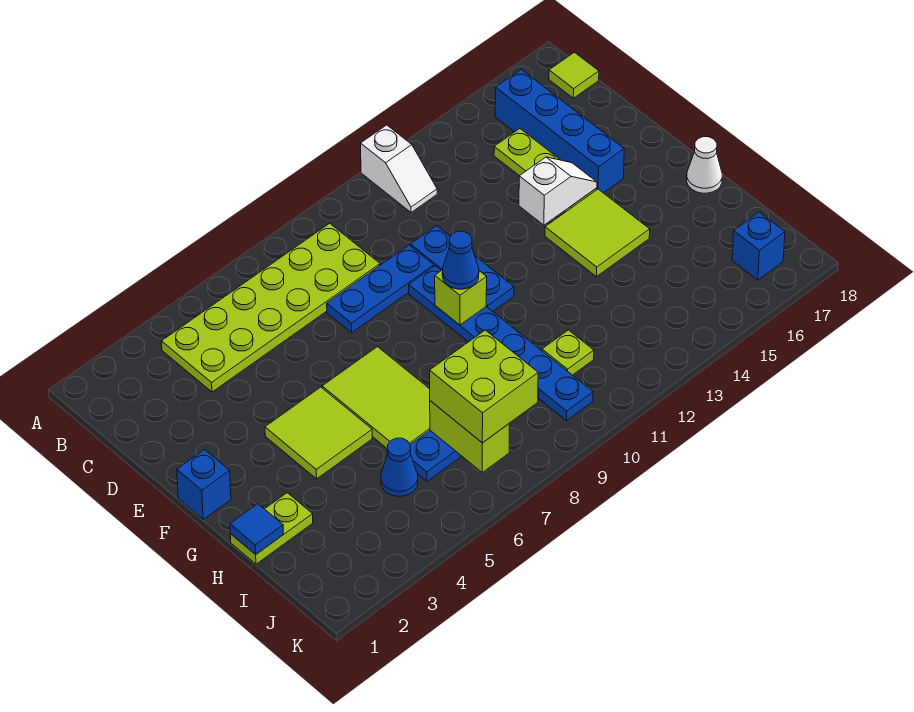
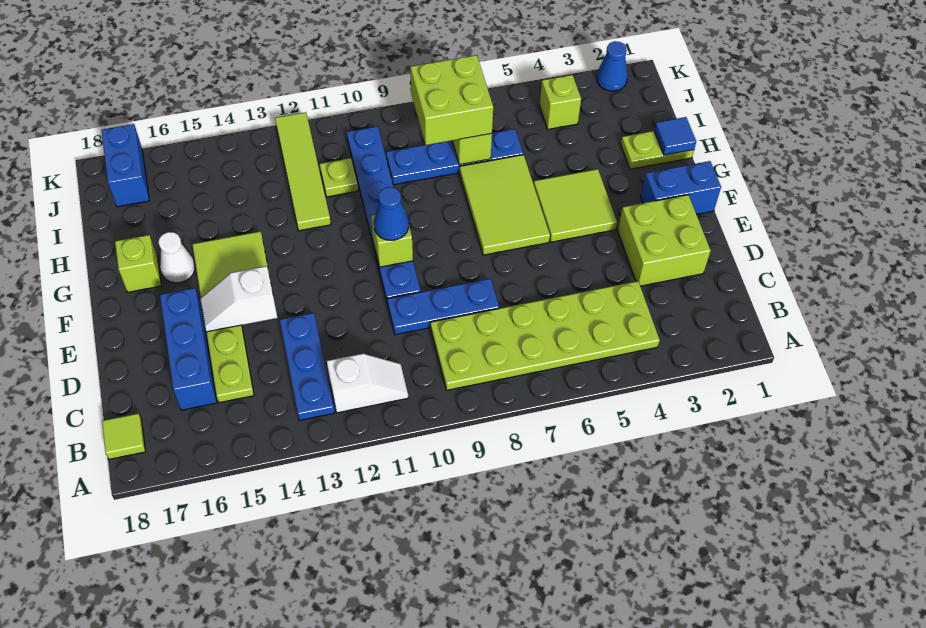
white 1x2 slope [361,125,437,212] -> white 1x2 slope turned to [327,354,408,413]
blue 1x4 brick [495,69,624,193] -> blue 1x3 brick [160,288,217,410]
none -> lime 2x2 brick [618,195,711,286]
blue 1x3 plate [410,226,514,311] -> blue 1x3 plate moved to [280,313,335,420]
blue 1x1 brick [177,449,231,519] -> blue 1x2 brick [640,161,721,214]
none -> lime 1x1 brick [115,235,161,292]
white 1x1 cone [687,137,722,193] -> white 1x1 cone moved to [158,232,195,283]
none -> lime 1x4 tile [275,112,331,231]
blue 1x1 cone [381,438,418,496] -> blue 1x1 cone moved to [596,41,628,91]
none -> lime 1x1 brick [539,75,581,129]
blue 1x1 brick [732,212,785,280] -> blue 1x2 brick [101,124,149,207]

